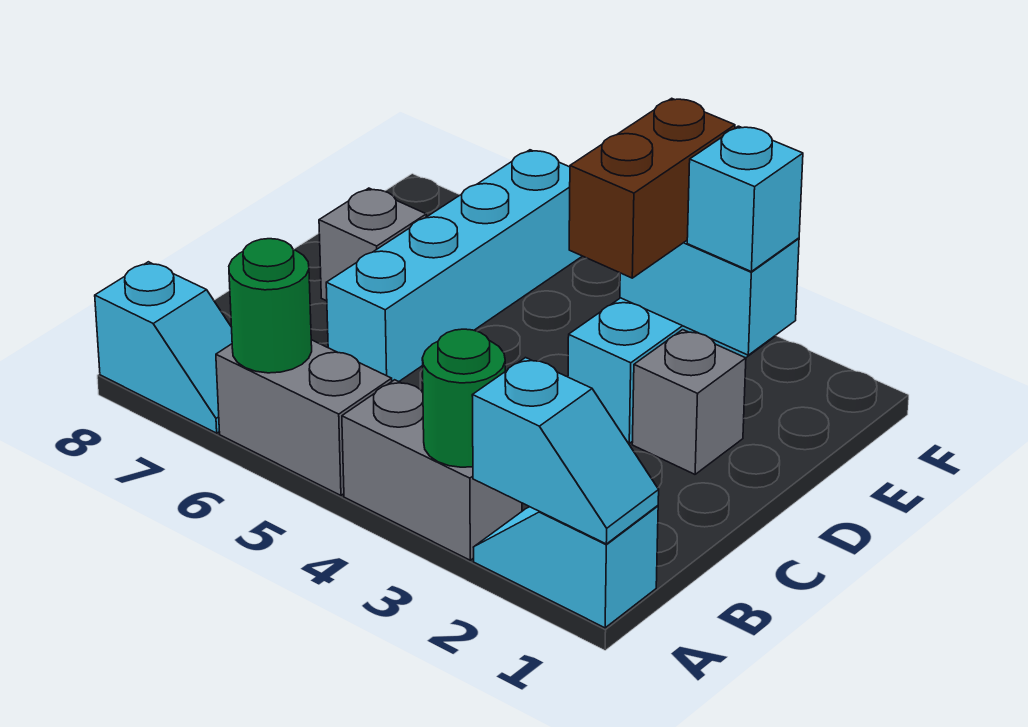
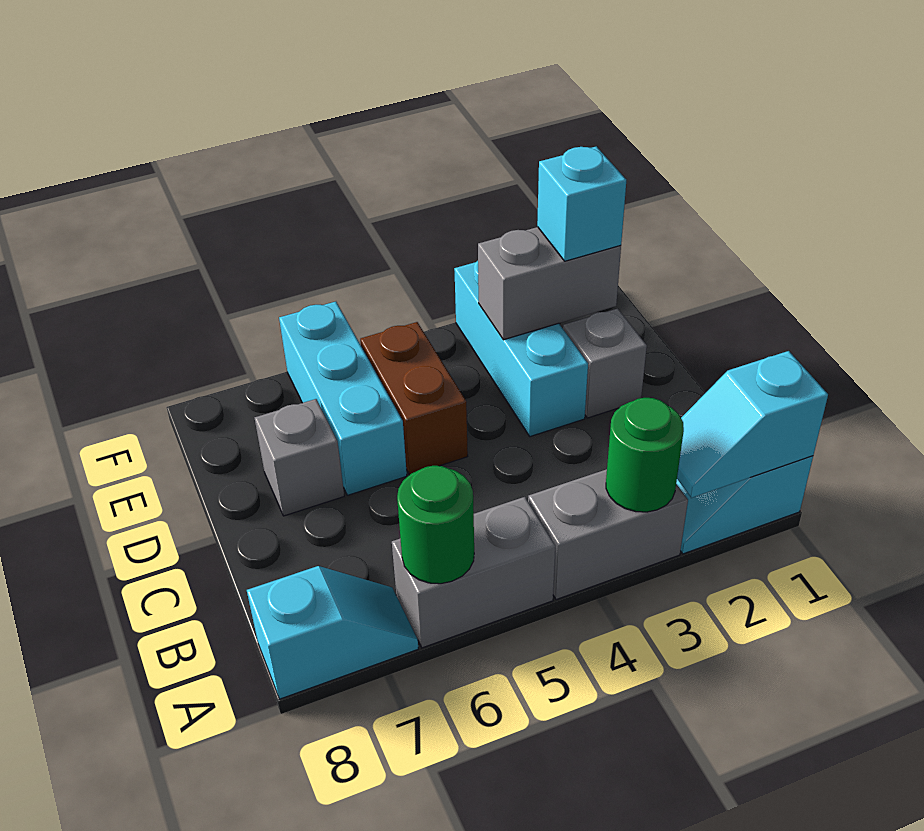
cyan 1x2 slope [472,358,659,544] -> cyan 1x2 slope turned to [677,351,828,498]
cyan 1x4 brick [326,150,582,381] -> cyan 1x3 brick [279,302,407,495]
brown 1x2 brick [569,98,735,278] -> brown 1x2 brick moved to [360,322,468,475]
cyan 1x2 brick [620,238,799,355] -> grey 1x2 brick [478,227,621,340]

